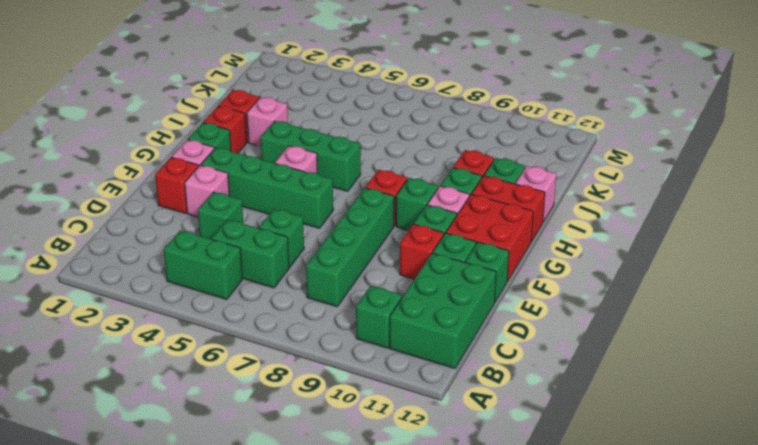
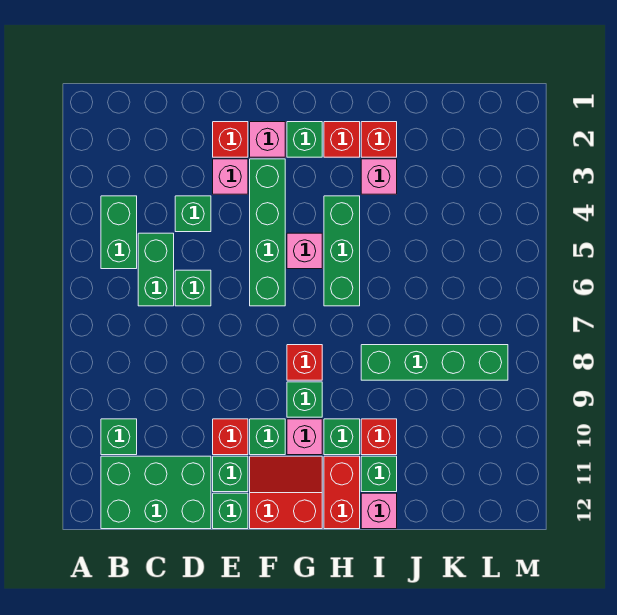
green 1x4 brick [306,188,394,307] -> green 1x4 brick moved to [361,345,508,380]
red 2x2 brick [446,194,533,281] -> red 2x2 slope [250,456,322,529]

